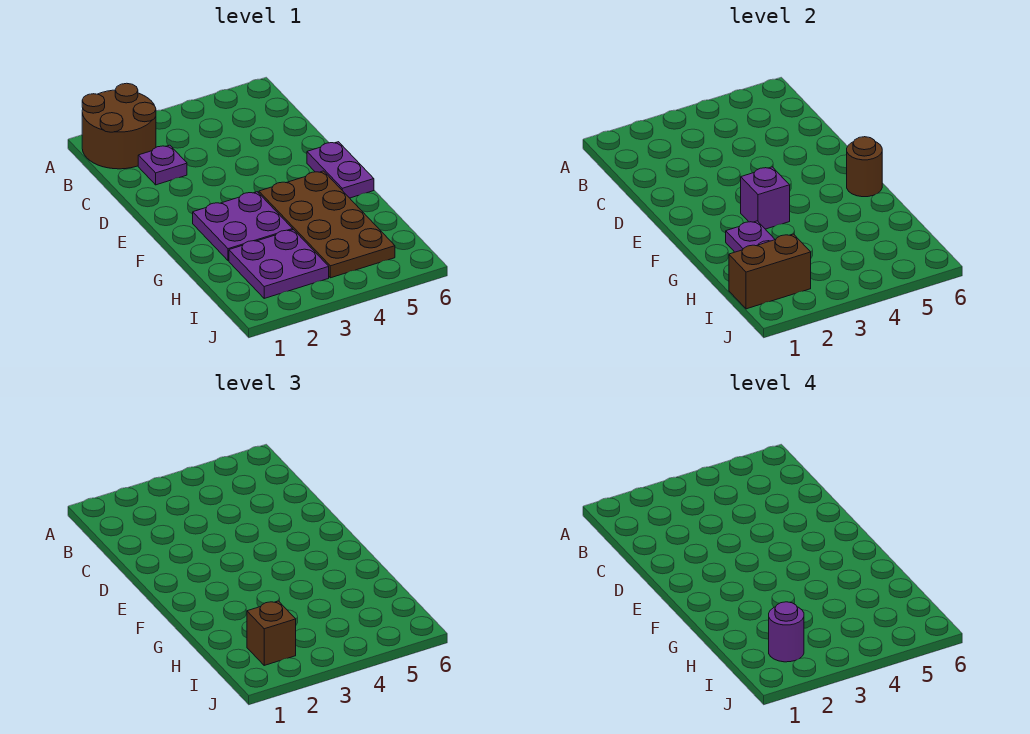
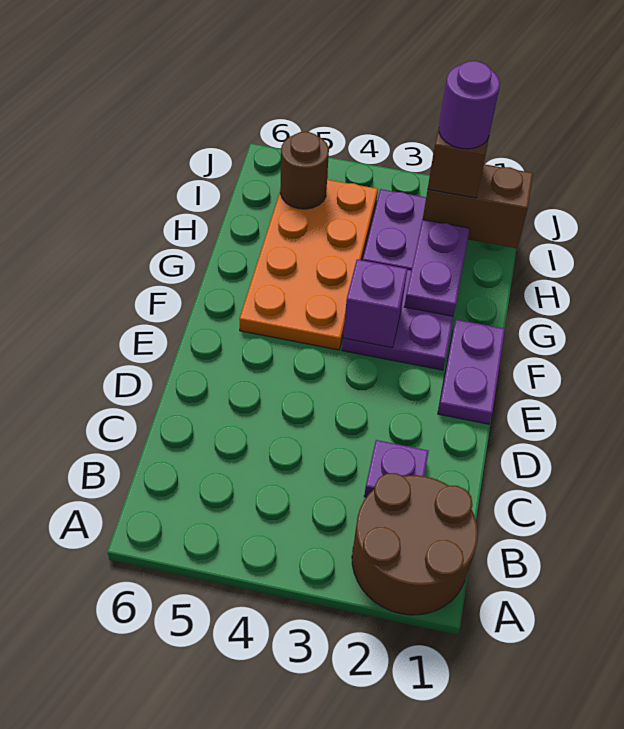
purple 1x2 plate [307,142,374,198] -> purple 1x2 plate moved to [438,319,505,424]
brown 2x4 plate [259,171,395,278] -> orange 2x4 plate [239,180,378,350]
brown 1x1 round brick [847,137,882,197] -> brown 1x1 round brick moved to [280,132,329,209]

